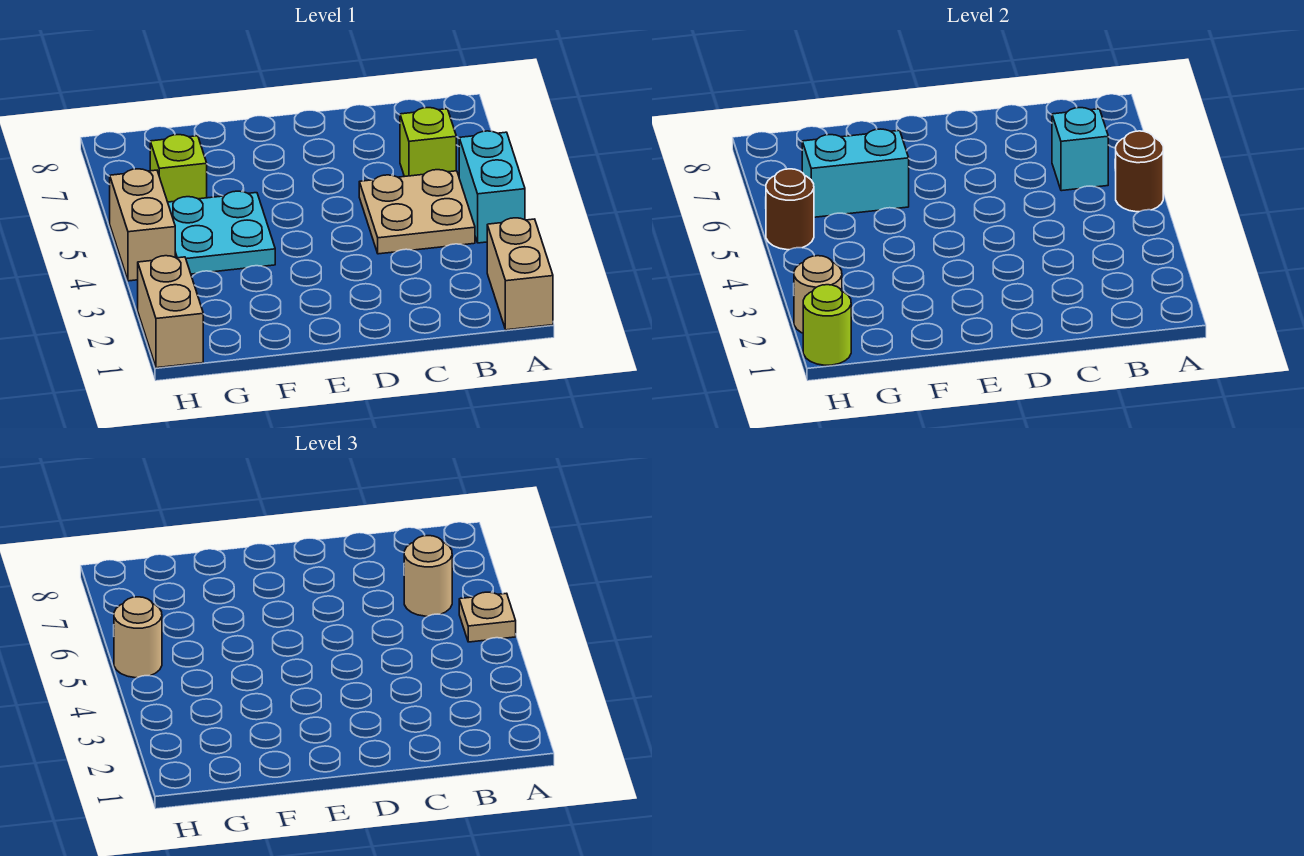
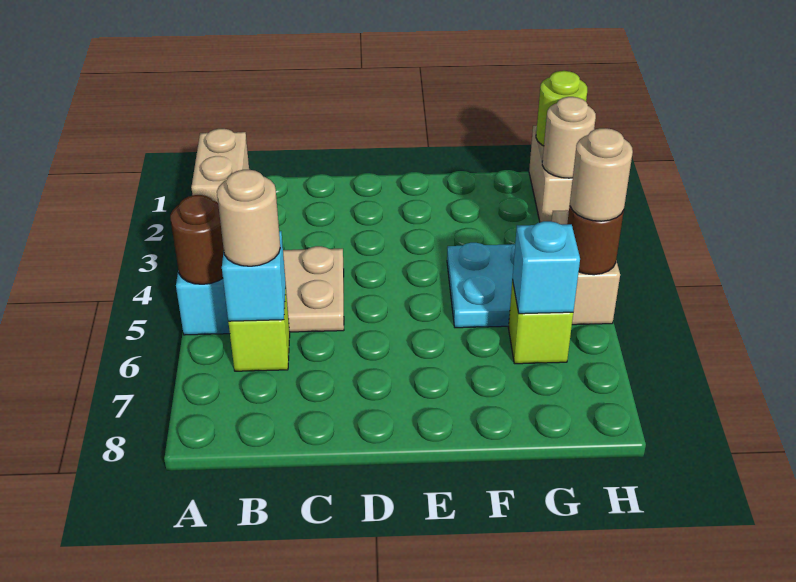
tan 1x1 plate [459,592,516,642] -> none
cyan 1x2 brick [802,129,909,217] -> cyan 1x1 brick [512,221,580,314]

